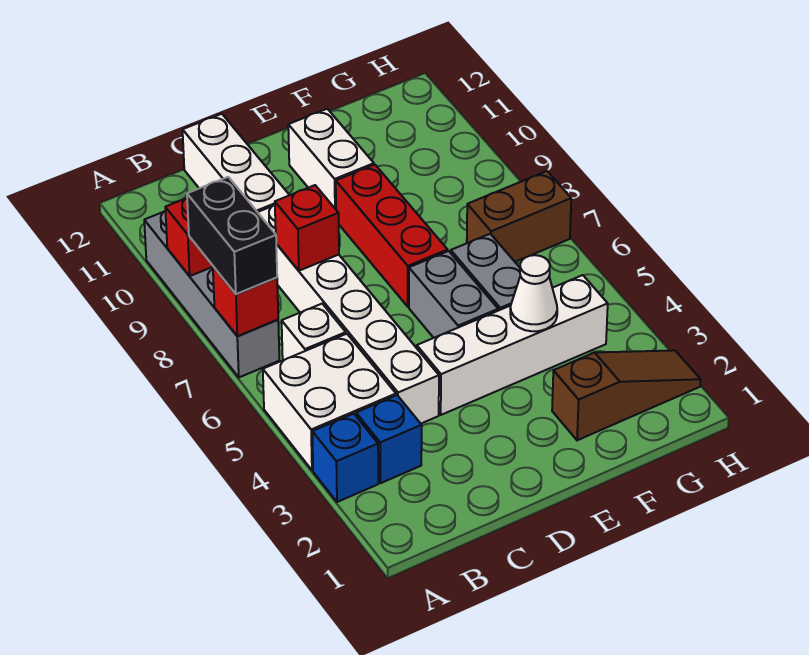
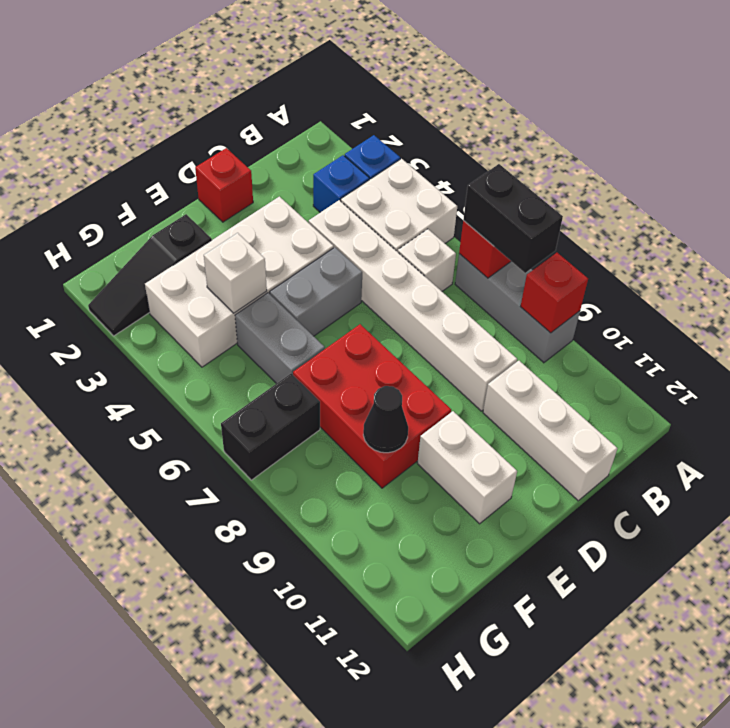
grey 1x4 brick [144,211,279,377] -> grey 1x3 brick [455,254,580,363]
red 1x1 brick [275,185,339,271] -> red 1x1 brick moved to [195,148,253,222]
white 1x4 brick [417,275,608,415] -> white 2x4 brick [145,197,334,367]
grey 1x2 brick [409,251,498,338] -> grey 1x2 brick turned to [270,247,362,336]
red 1x3 brick [336,165,448,307] -> red 2x3 brick [293,324,451,488]
brown 1x3 slope [552,350,701,440] -> black 1x3 slope [88,214,212,336]
white 1x1 cone [510,255,557,331] -> white 1x1 brick [204,233,267,313]
none -> black 1x1 cone [363,386,408,453]
brown 1x2 brick [467,171,571,262] -> black 1x2 brick [221,373,320,480]

